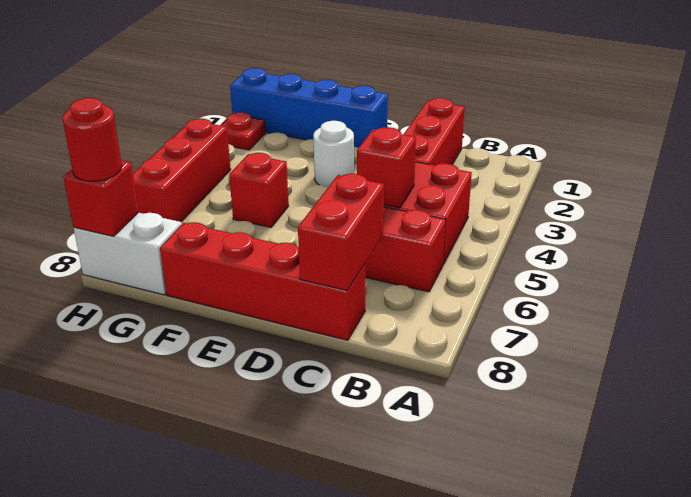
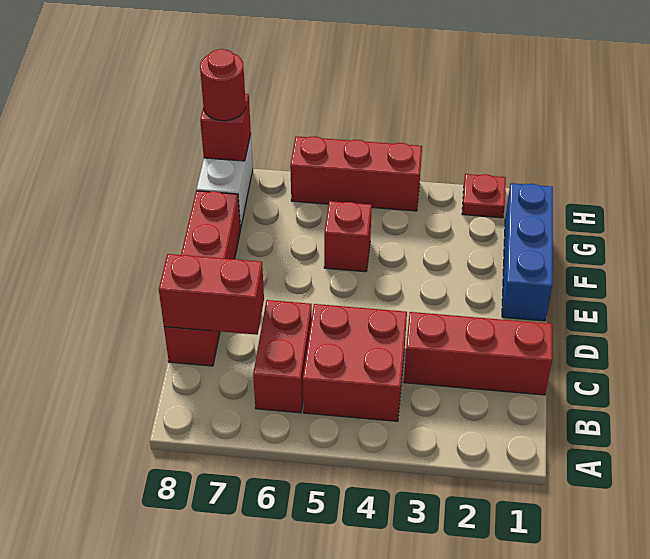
red 1x1 brick [357,127,416,208] -> none
blue 1x4 brick [230,68,388,148] -> blue 1x3 brick [502,183,553,321]
white 1x1 round brick [313,121,354,187] -> none

